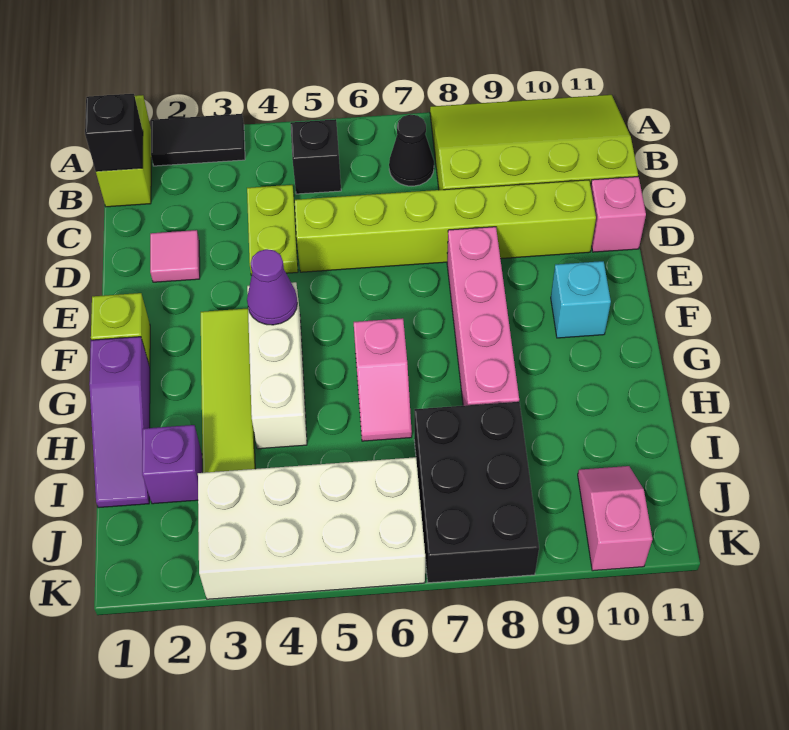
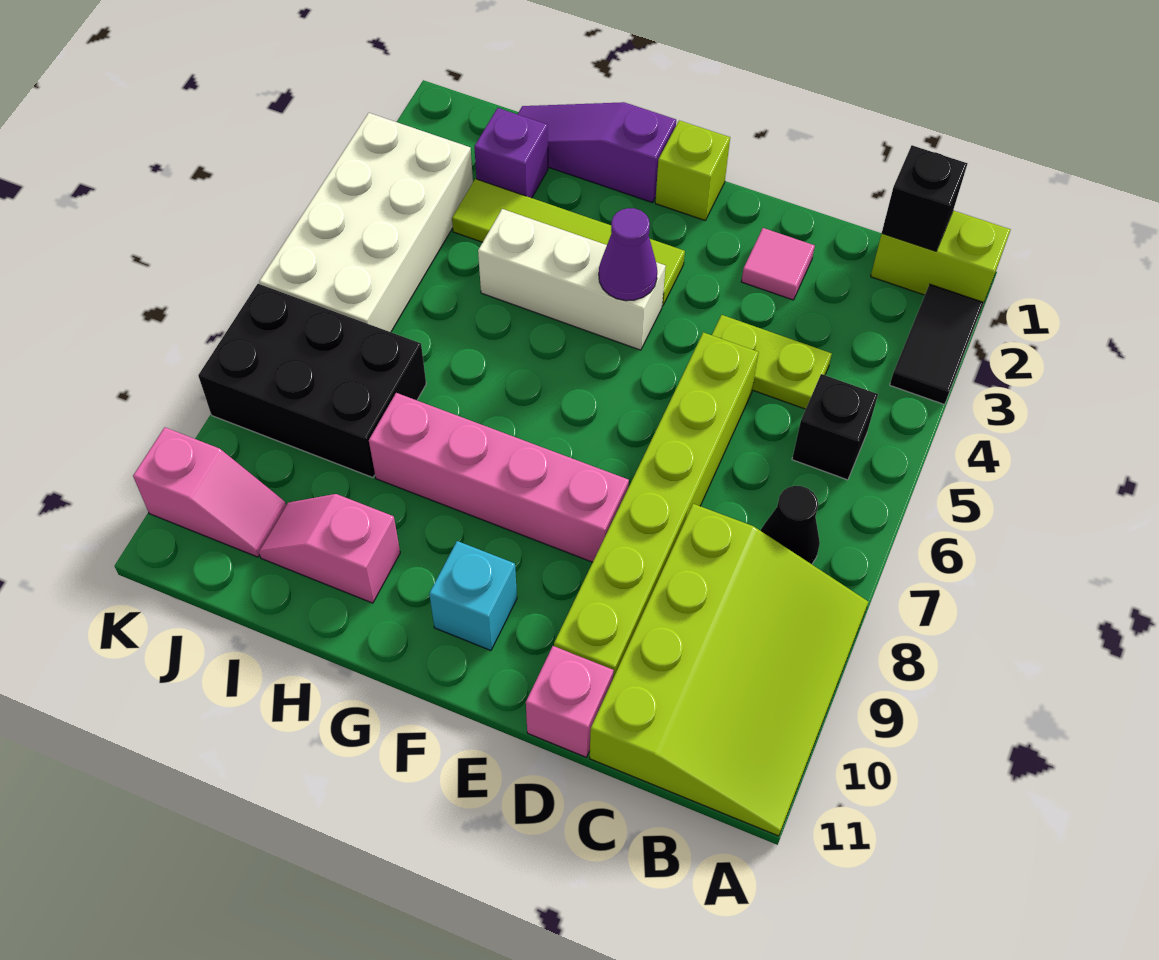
pink 1x2 slope [354,318,412,441] -> pink 1x2 slope moved to [259,494,400,603]

